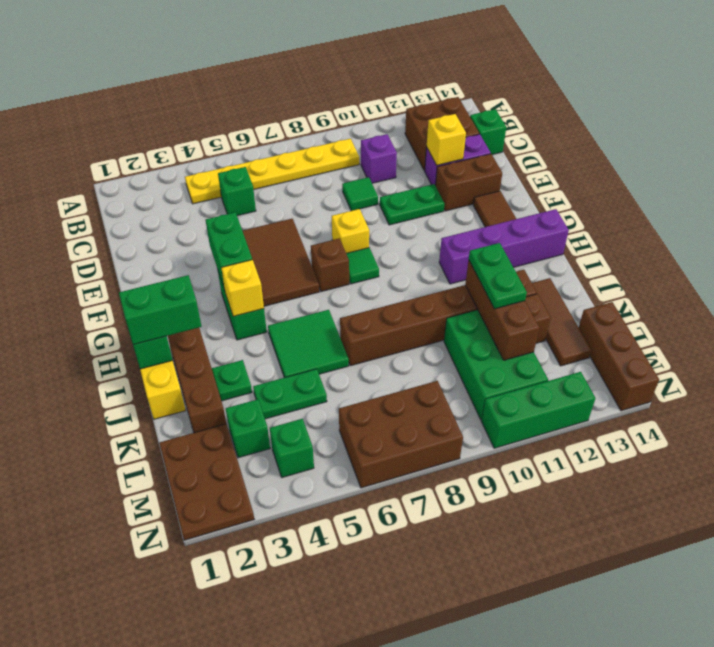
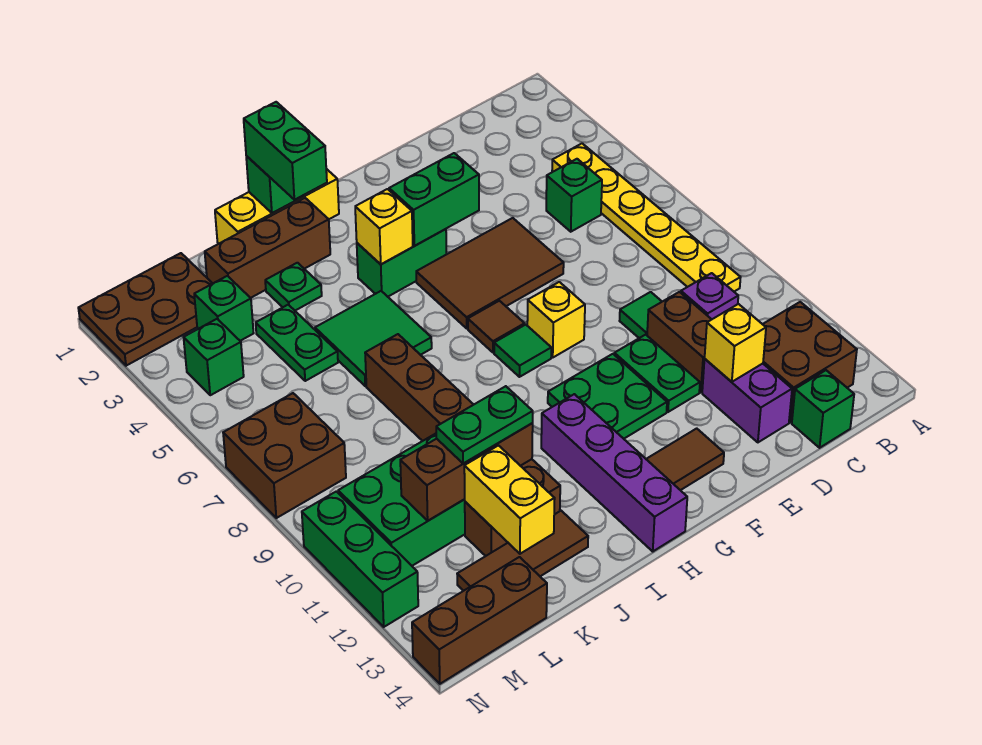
brown 1x2 brick [436,154,502,211] -> brown 1x2 brick moved to [647,292,712,392]
none -> green 2x2 plate [548,354,667,439]
brown 1x1 brick [311,238,349,292] -> brown 1x1 tile [468,301,525,352]
none -> yellow 1x2 brick [464,445,555,554]
brown 2x3 brick [339,381,463,488] -> brown 2x2 brick [223,393,346,518]

